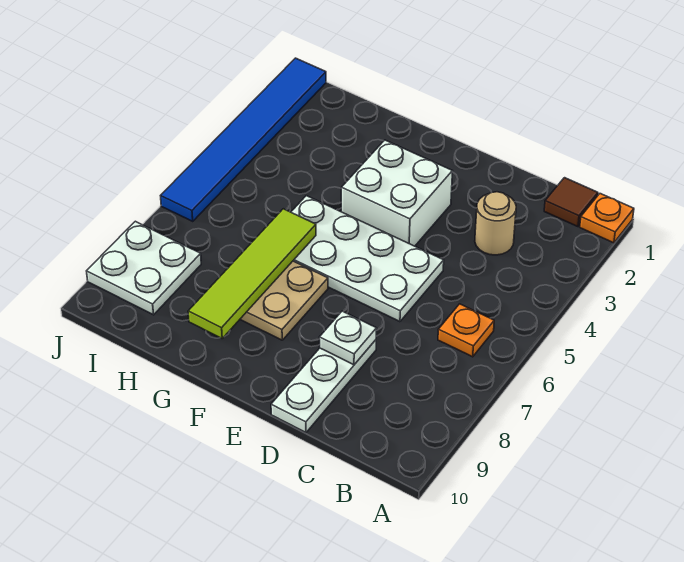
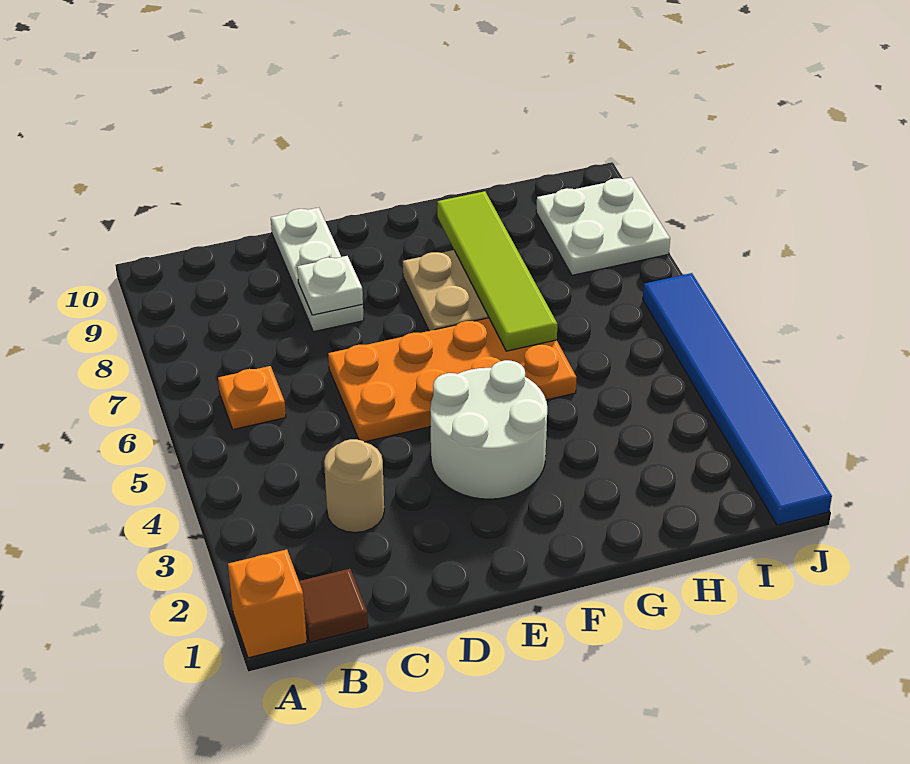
orange 1x1 plate [580,194,634,243] -> orange 1x1 brick [228,549,307,658]
white 2x4 plate [291,196,444,322] -> orange 2x4 plate [328,318,577,442]
white 2x2 brick [341,140,453,246] -> white 2x2 round brick [430,360,547,499]

